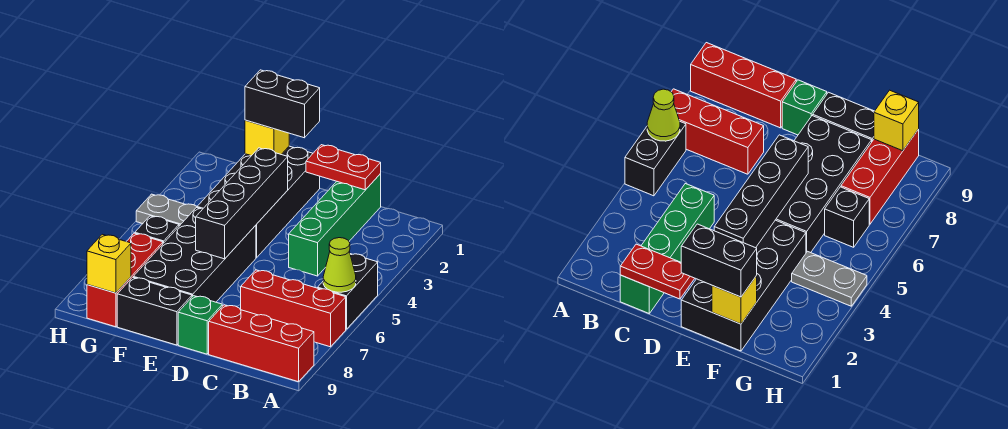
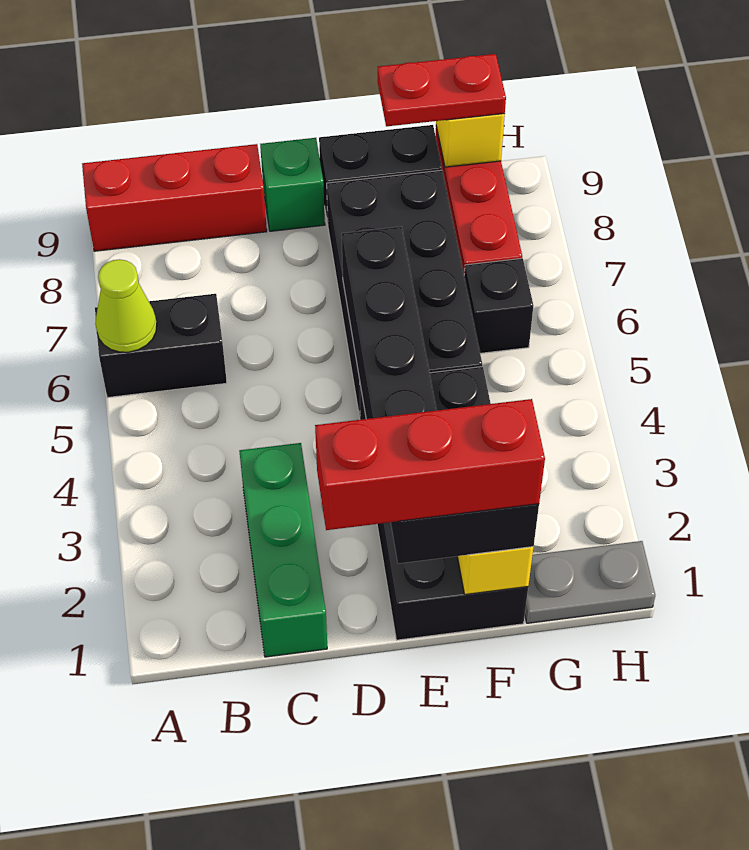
black 1x2 brick [318,254,378,329] -> black 1x2 brick turned to [95,294,227,398]
red 1x3 brick [241,270,346,347] -> red 1x3 brick moved to [315,399,545,530]
green 1x4 brick [289,174,381,276] -> green 1x3 brick [239,443,327,657]
red 1x2 plate [306,145,381,190] -> red 1x2 plate moved to [378,54,506,126]
grey 1x2 plate [136,194,197,226] -> grey 1x2 plate moved to [525,541,655,623]

